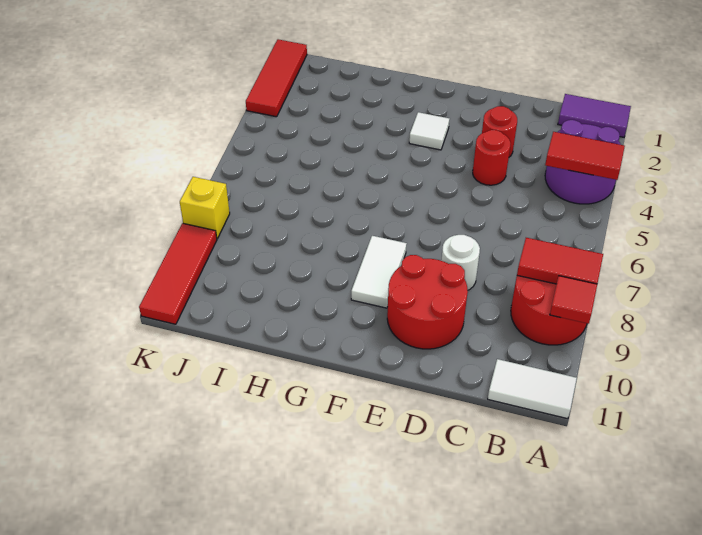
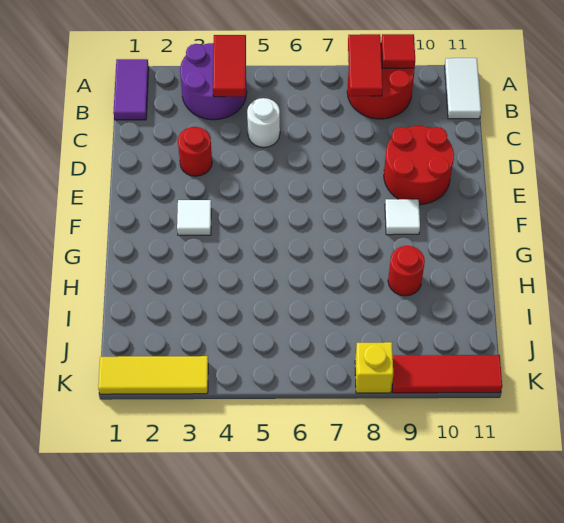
red 1x1 round brick [473,130,511,185] -> red 1x1 round brick moved to [388,246,425,296]
white 1x1 round brick [441,235,480,290] -> white 1x1 round brick moved to [247,98,280,147]
white 1x2 tile [351,236,407,308] -> white 1x1 tile [385,199,420,235]
red 1x3 tile [246,39,307,117] -> yellow 1x3 tile [98,356,208,394]

